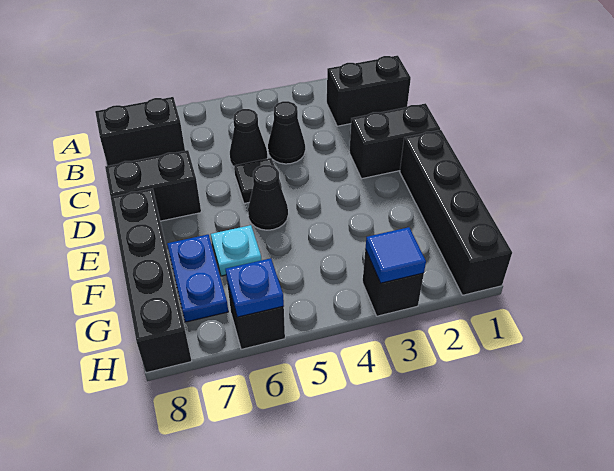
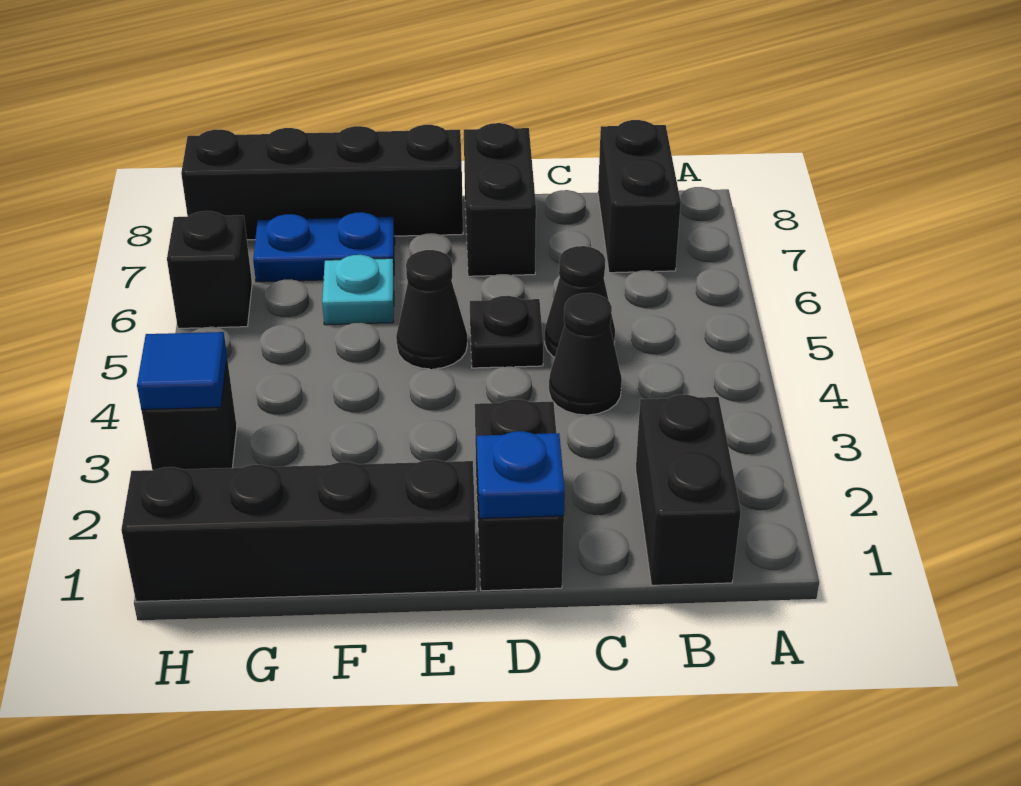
black 1x1 tile [234,158,282,203] -> black 1x1 plate [470,296,543,368]
blue 1x1 plate [226,258,284,317] -> blue 1x1 plate moved to [477,431,565,518]

